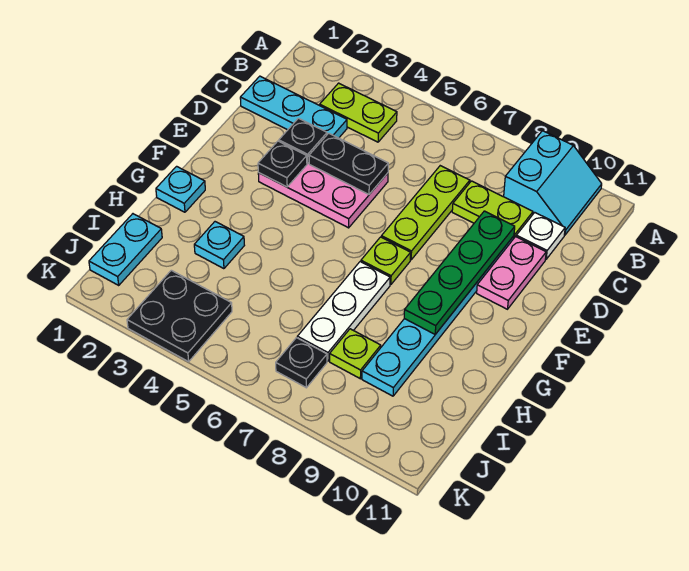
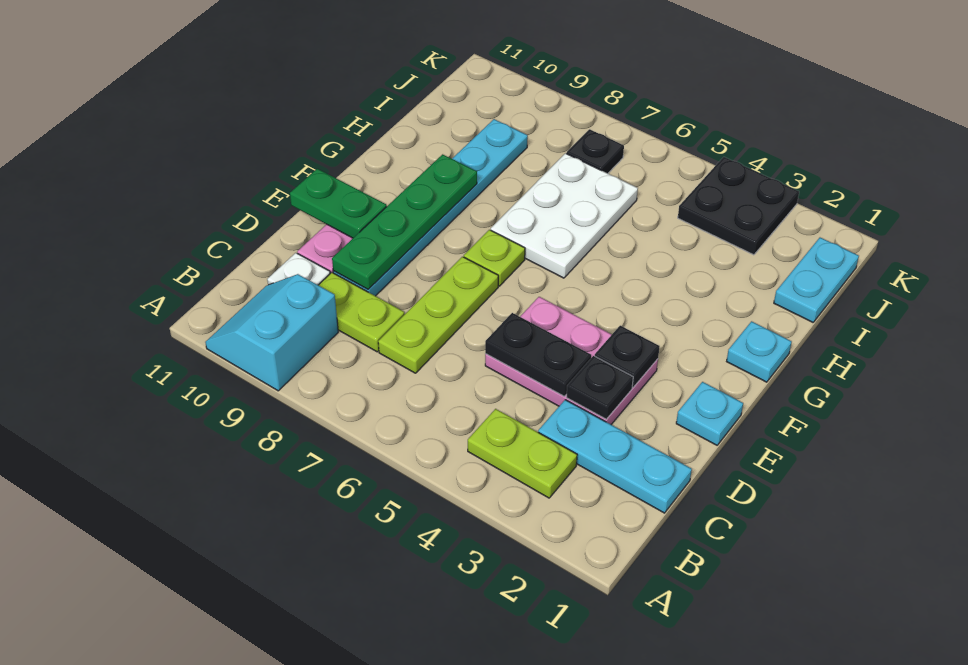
none -> green 1x2 plate [290,169,387,238]
white 1x3 plate [297,262,390,361] -> white 2x3 plate [491,153,638,278]
cyan 1x1 plate [194,222,244,269] -> cyan 1x1 plate moved to [676,382,743,445]
lime 1x1 plate [330,329,381,379] -> none

